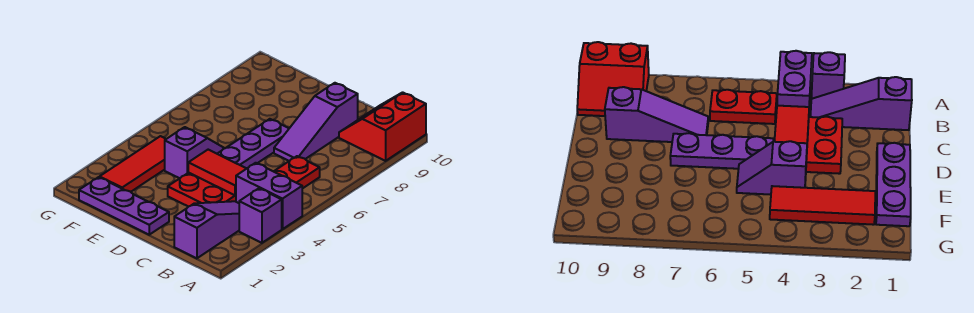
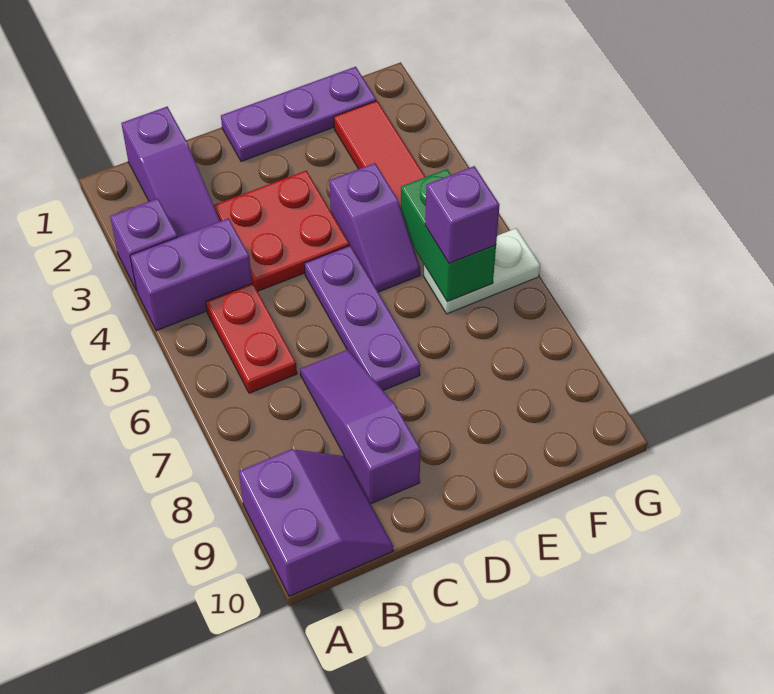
red 2x2 slope [339,92,426,161] -> purple 2x2 slope [239,449,393,596]
red 1x2 tile [188,150,246,195] -> none
none -> green 1x2 brick [401,169,496,302]
none -> white 1x2 plate [424,228,540,314]
none -> purple 1x1 brick [425,166,500,263]

